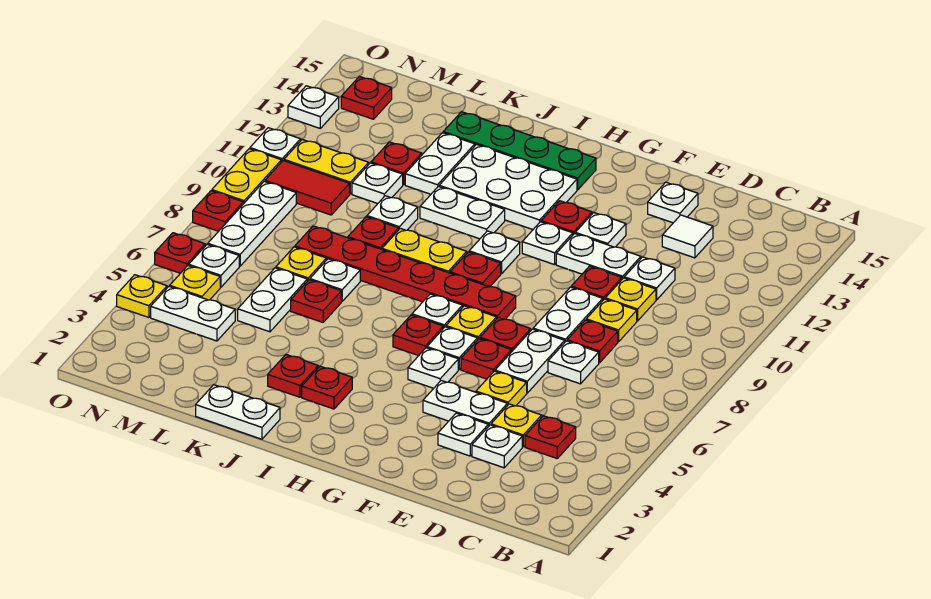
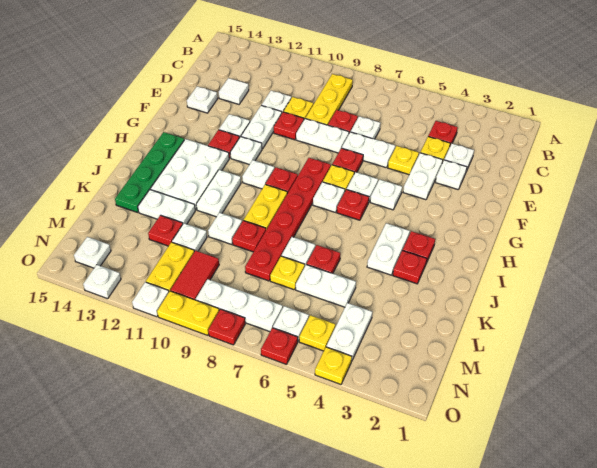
yellow 1x1 plate [586,299,637,342] -> yellow 1x3 plate [305,74,353,125]
red 1x1 plate [461,338,512,379] -> none
white 1x2 plate [196,385,280,439] -> white 1x2 plate moved to [367,223,410,275]
red 1x1 plate [341,76,392,119] -> white 1x1 plate [74,237,111,268]

